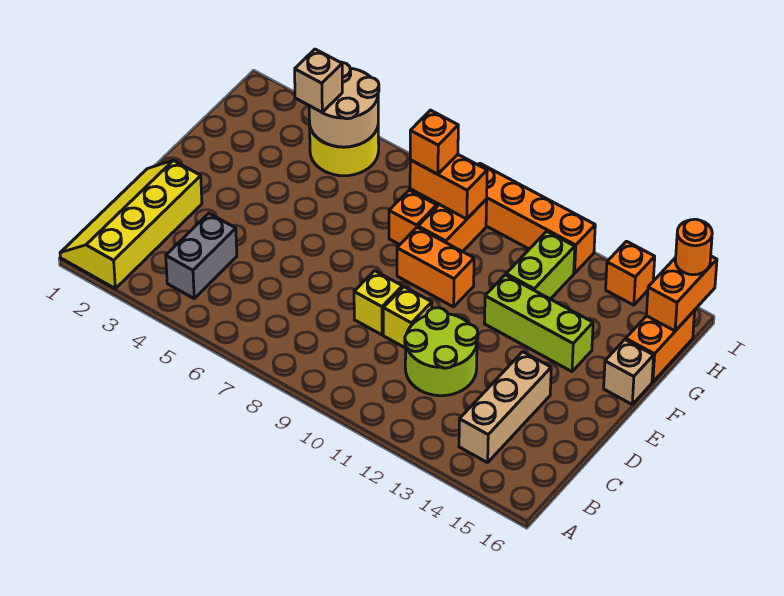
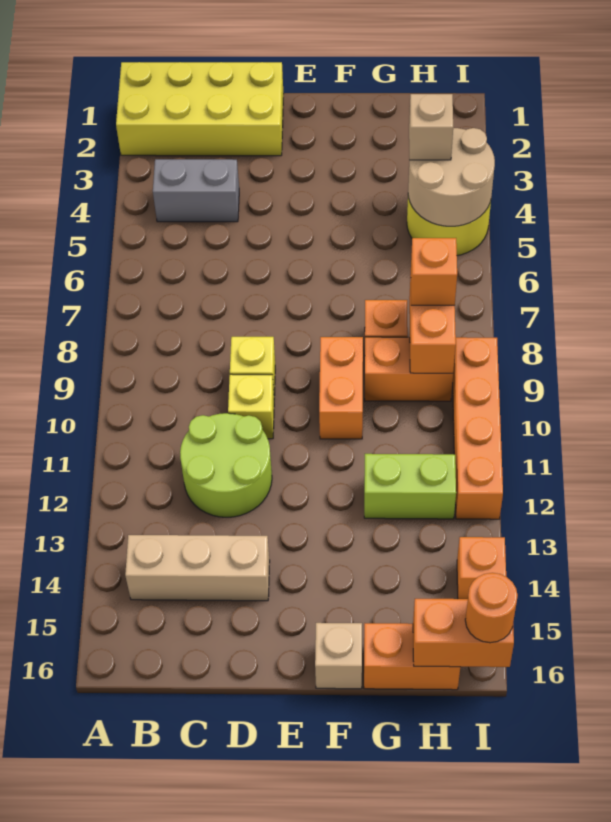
yellow 2x4 slope [60,161,202,288] -> yellow 2x4 brick [116,62,283,156]
lime 1x3 brick [484,275,593,372] -> none

